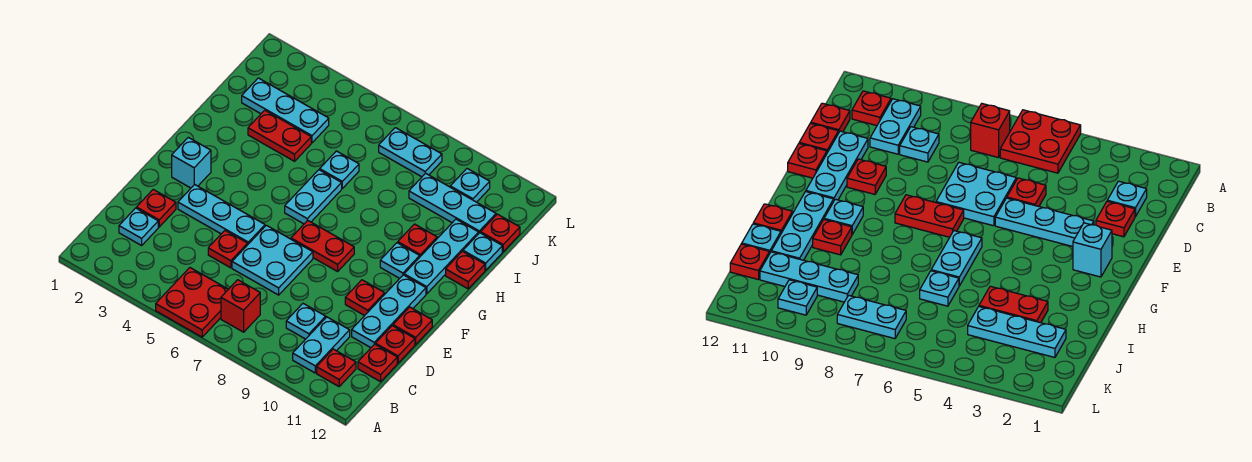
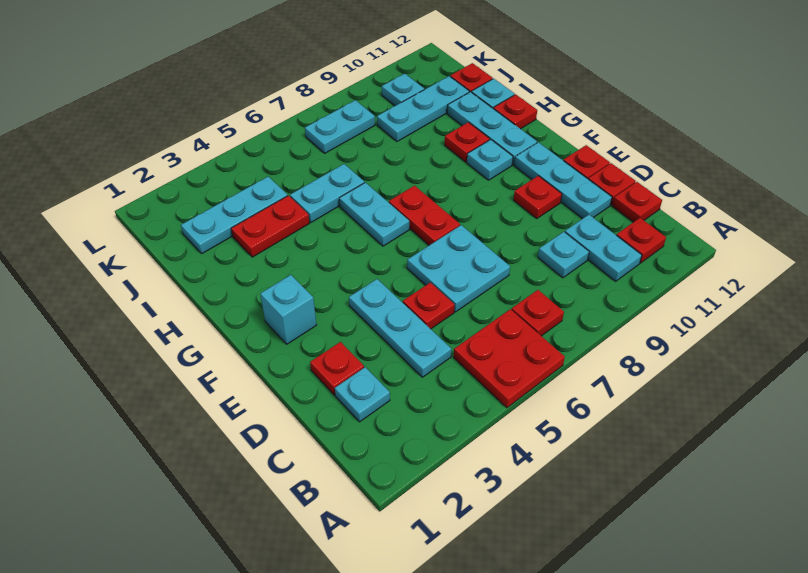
red 1x1 brick [221,280,260,332] -> red 1x1 plate [512,290,564,336]
cyan 1x3 plate [178,184,265,244] -> cyan 1x3 plate turned to [349,279,451,377]
red 1x2 plate [291,220,354,271] -> red 1x2 plate turned to [389,186,460,245]
cyan 1x1 plate [320,151,359,188] -> cyan 1x2 plate [290,164,364,222]

